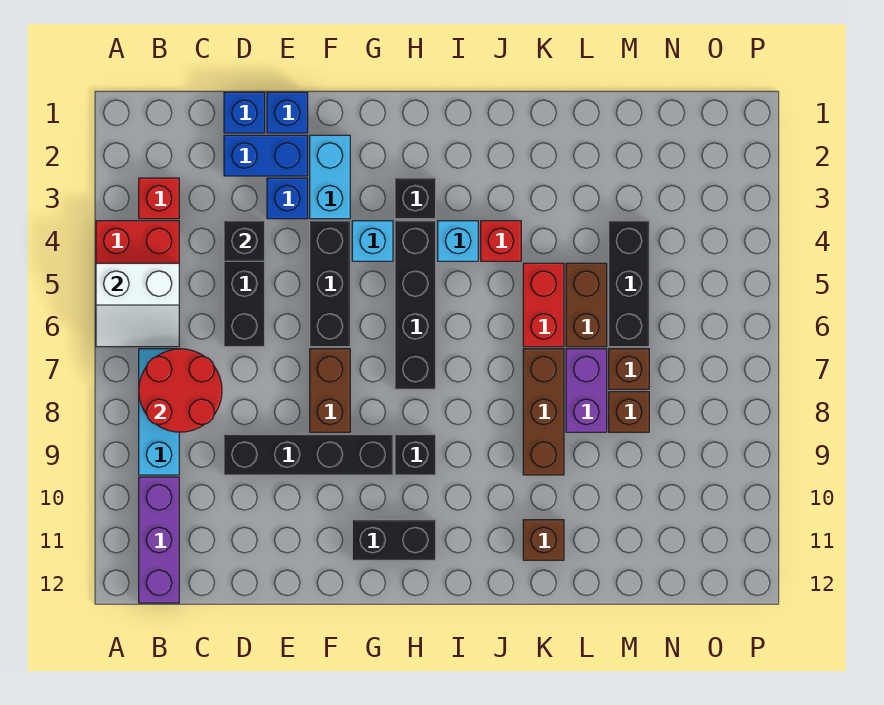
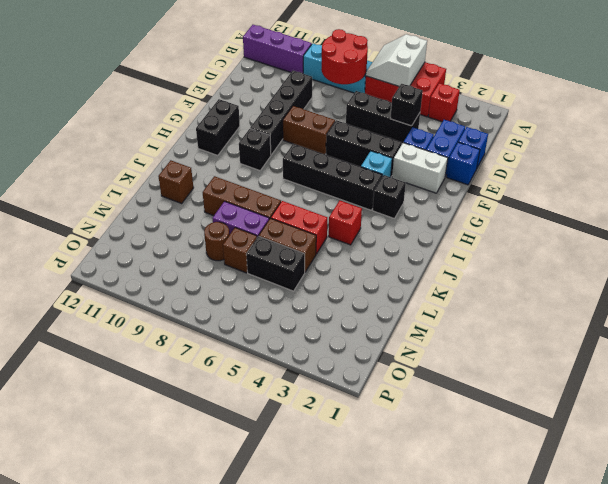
cyan 1x2 brick [310,135,350,219] -> white 1x2 brick [392,143,448,193]
cyan 1x1 brick [438,221,478,261] -> none
black 1x3 brick [609,221,649,347] -> black 1x2 brick [246,236,305,291]
brown 1x1 brick [609,392,649,432] -> brown 1x1 round brick [204,222,230,261]

